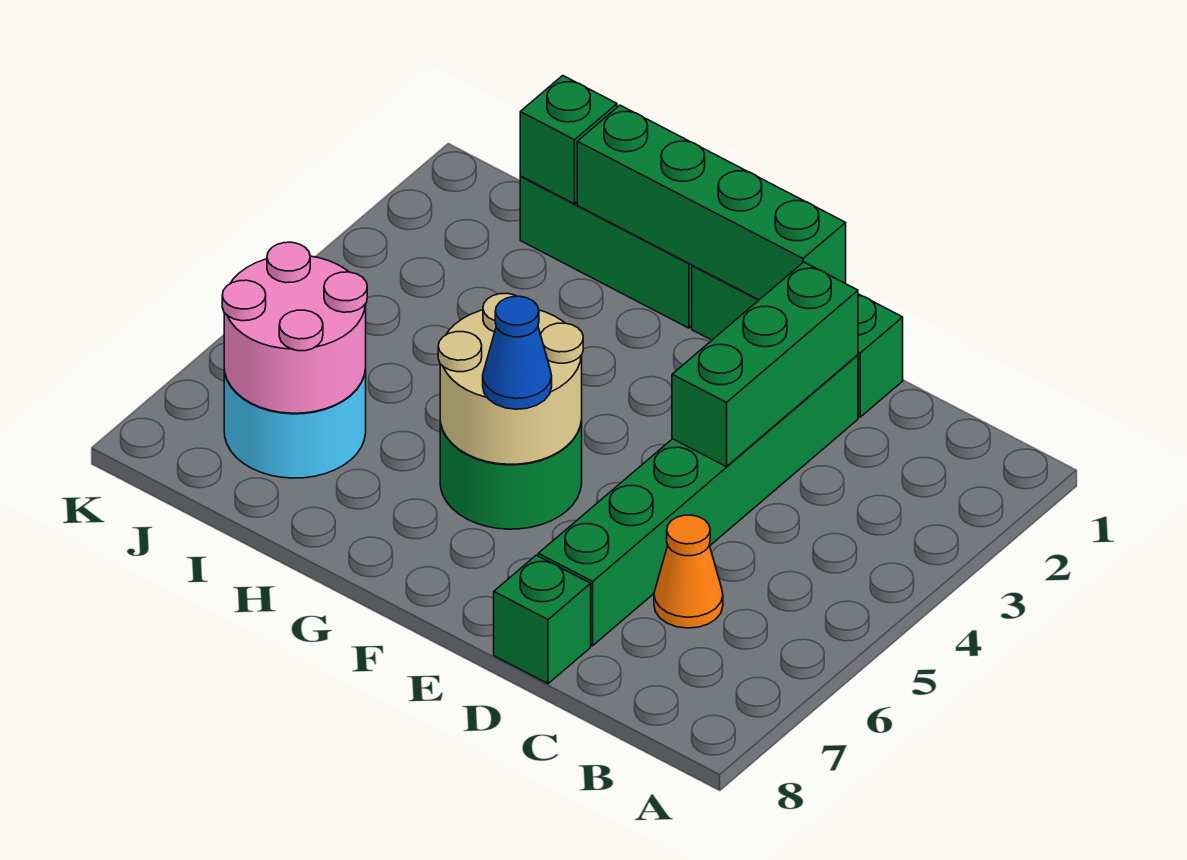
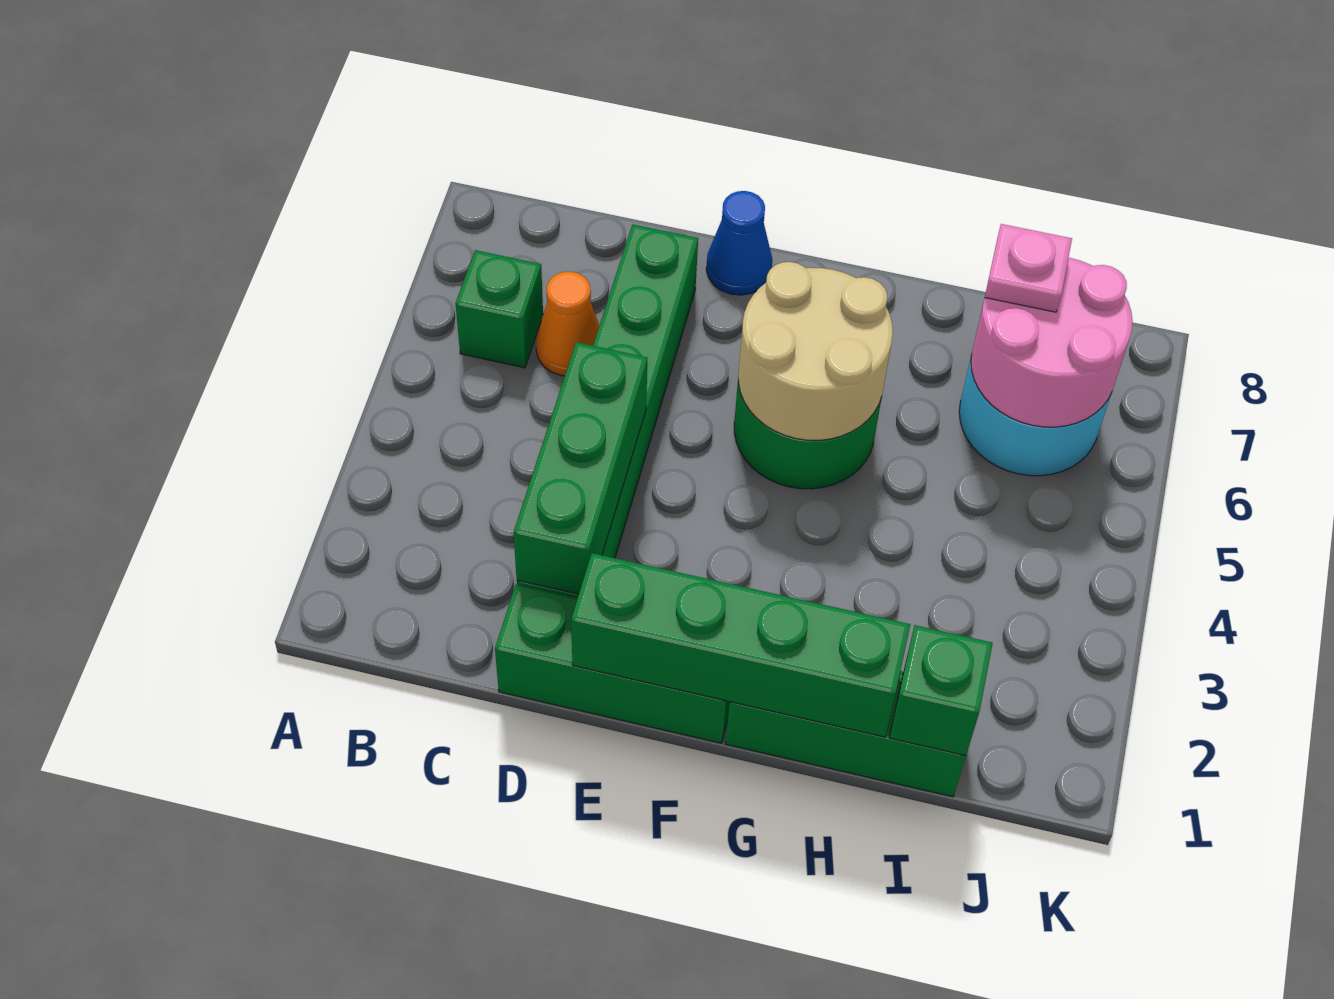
green 1x1 brick [494,555,591,684] -> green 1x1 brick moved to [455,250,543,368]
blue 1x1 cone [483,296,552,409] -> blue 1x1 cone moved to [706,191,772,295]
none -> pink 1x1 plate [985,224,1072,312]

